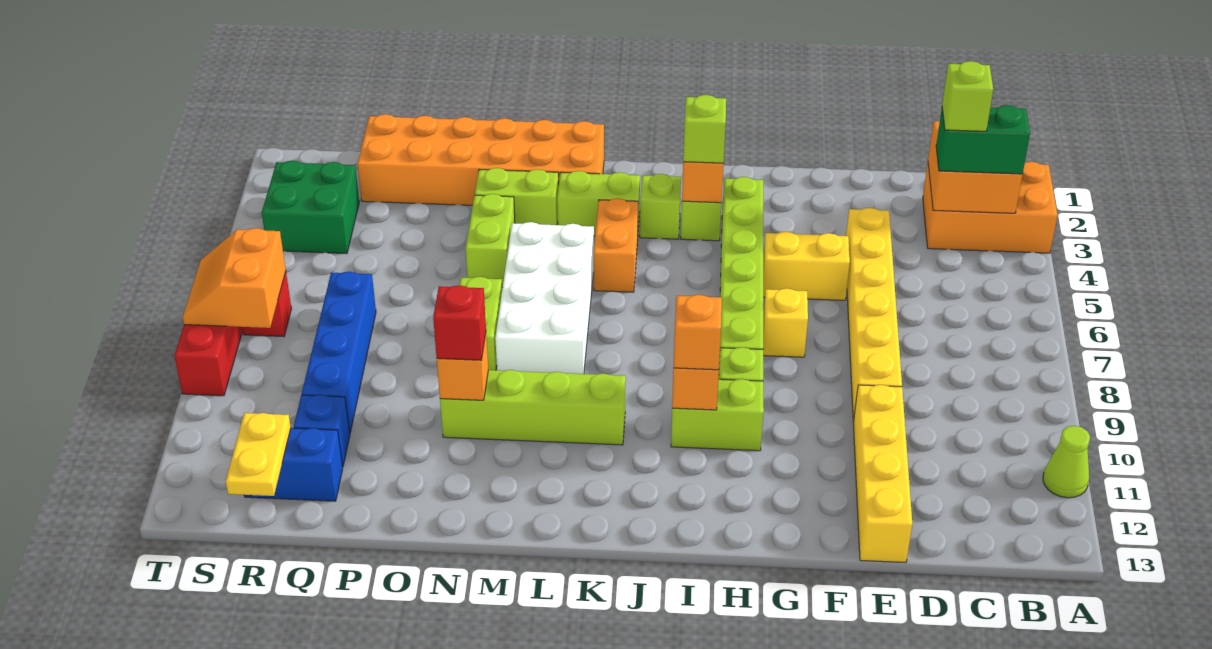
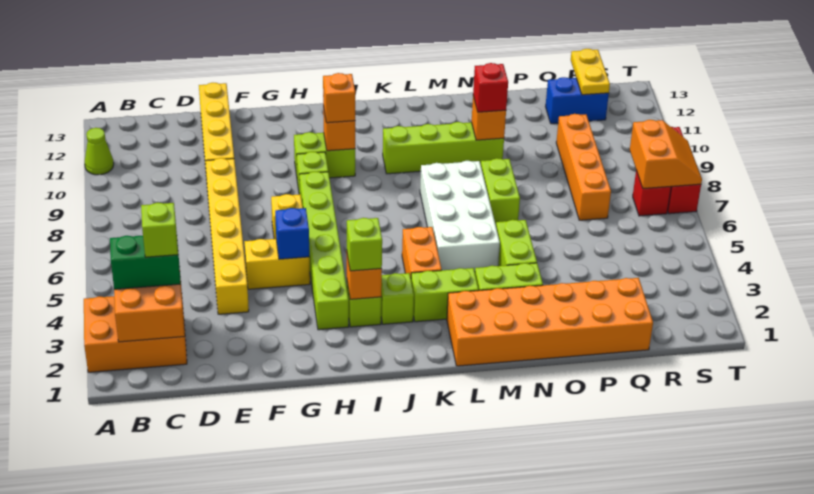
blue 1x4 brick [302,272,376,432] -> orange 1x4 brick [556,114,611,220]
blue 1x1 brick [294,395,350,466] -> blue 1x1 brick moved to [275,208,309,259]
green 2x2 brick [262,160,359,254] -> none

